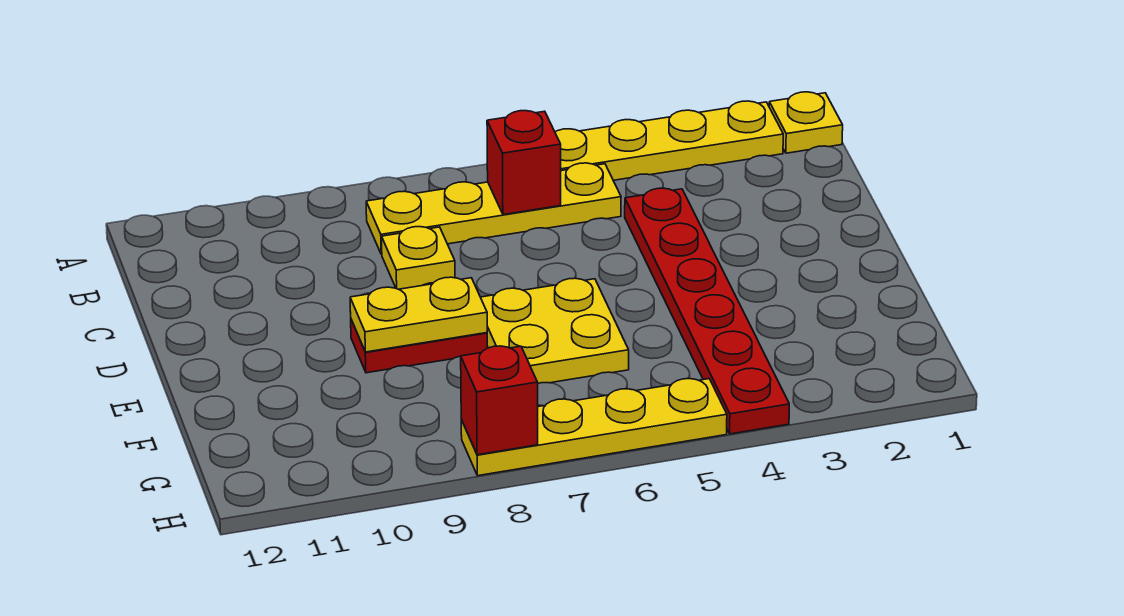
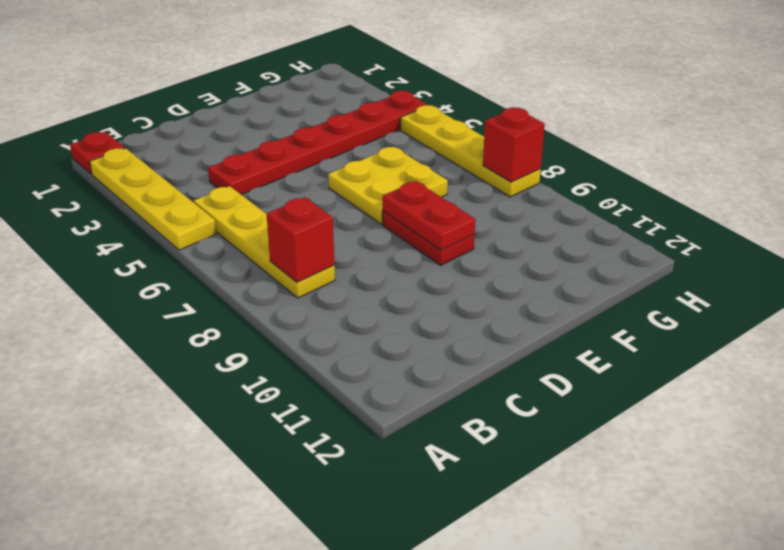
yellow 1x1 plate [769,92,843,153] -> red 1x1 plate [70,132,125,174]
red 1x1 brick [487,111,561,215] -> red 1x1 brick moved to [267,197,334,282]
yellow 1x1 plate [382,227,455,289] -> none
yellow 1x2 plate [350,277,487,352] -> red 1x2 plate [383,181,475,250]

